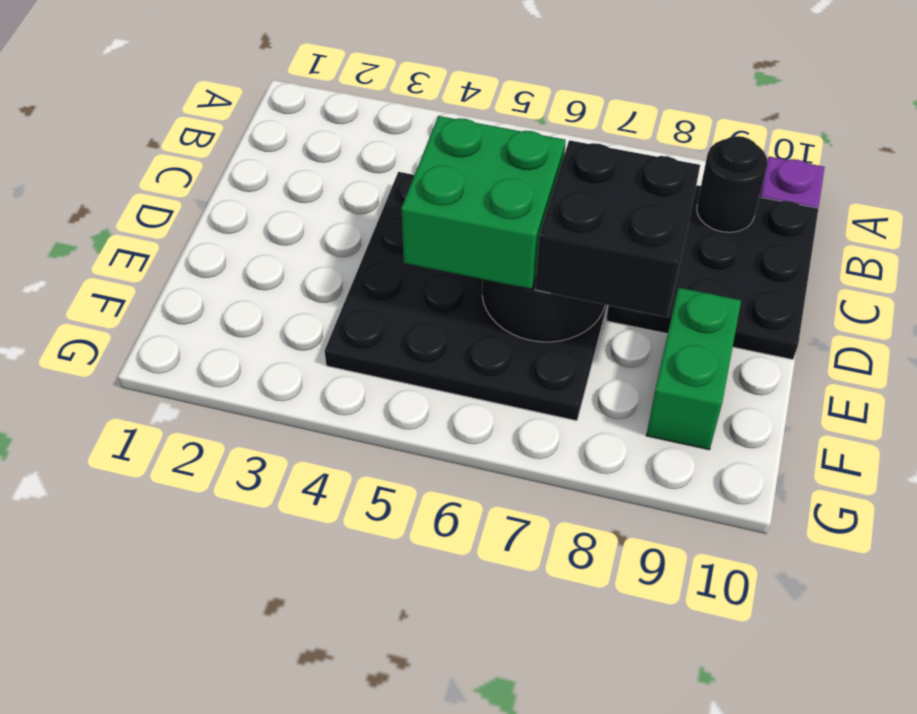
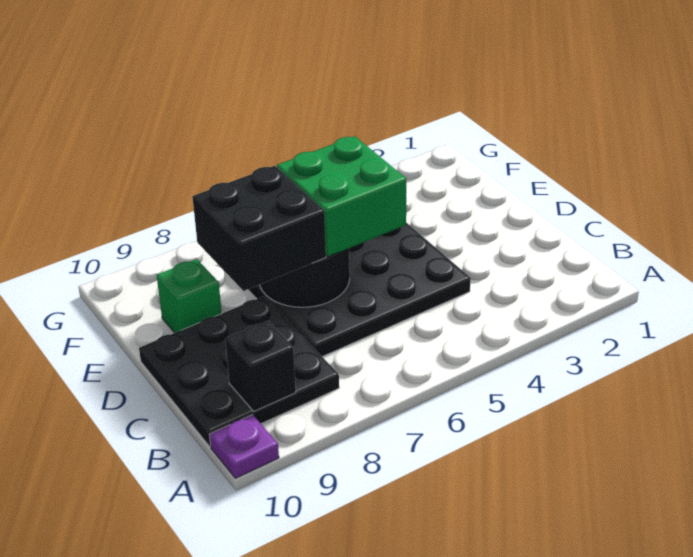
black 1x1 round brick [697,136,768,232] -> black 1x1 brick [225,321,296,411]
green 1x2 brick [646,288,741,450] -> green 1x1 brick [157,259,222,333]

